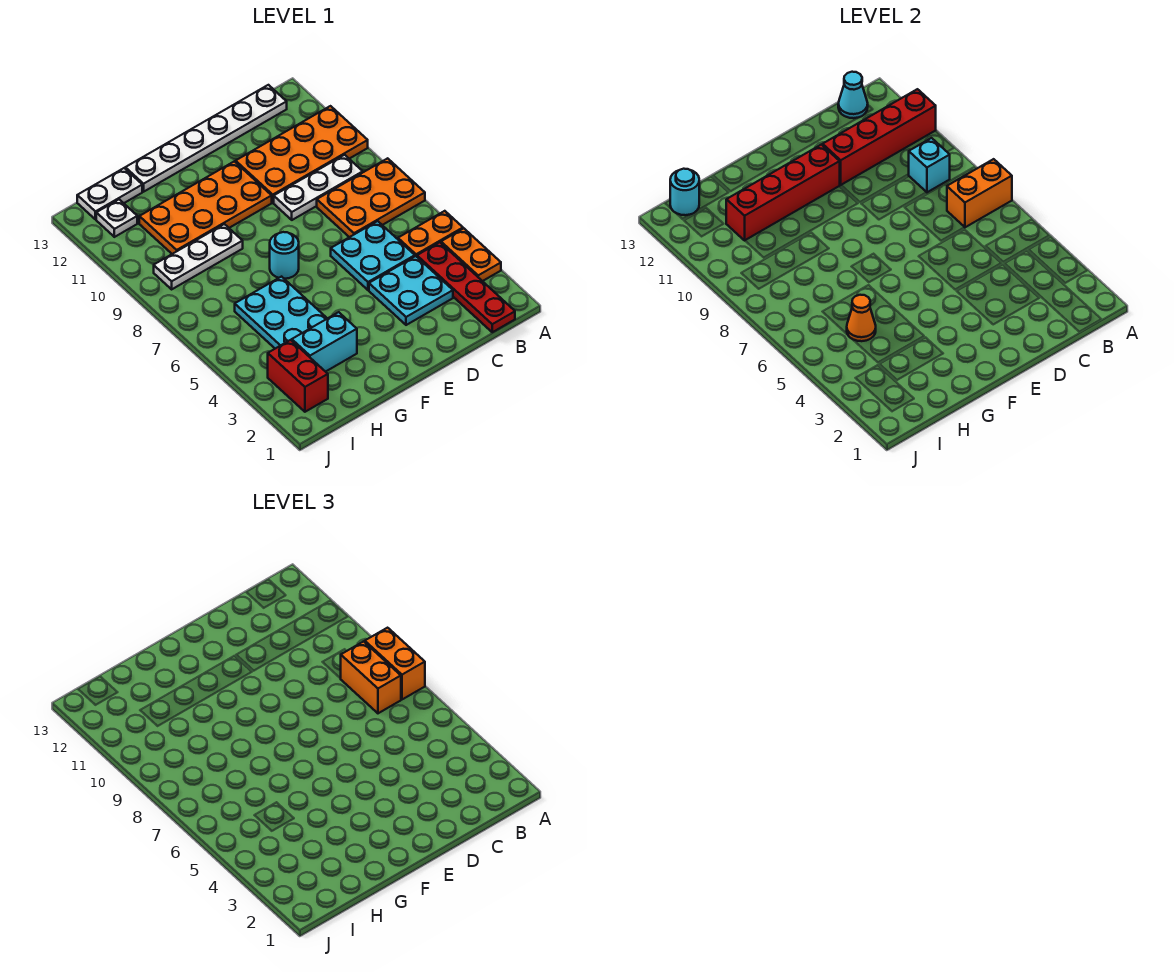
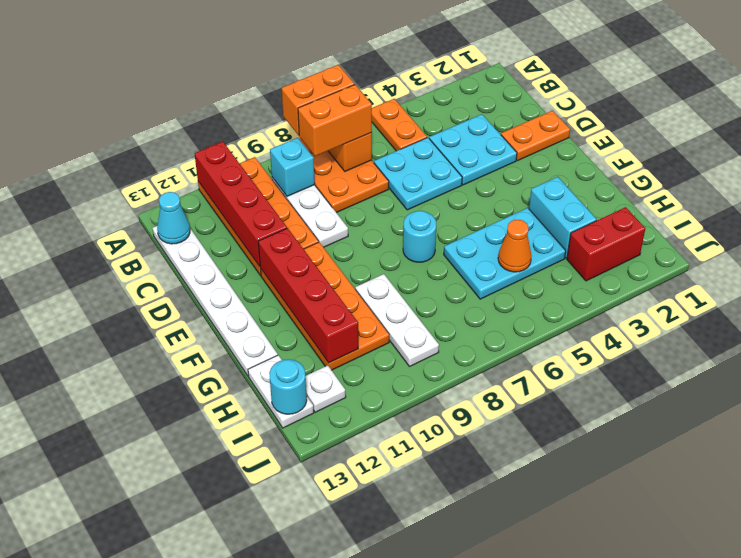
orange 1x2 plate [441,228,501,281] -> orange 1x2 plate moved to [501,111,570,161]
red 1x4 plate [417,242,515,332] -> none

